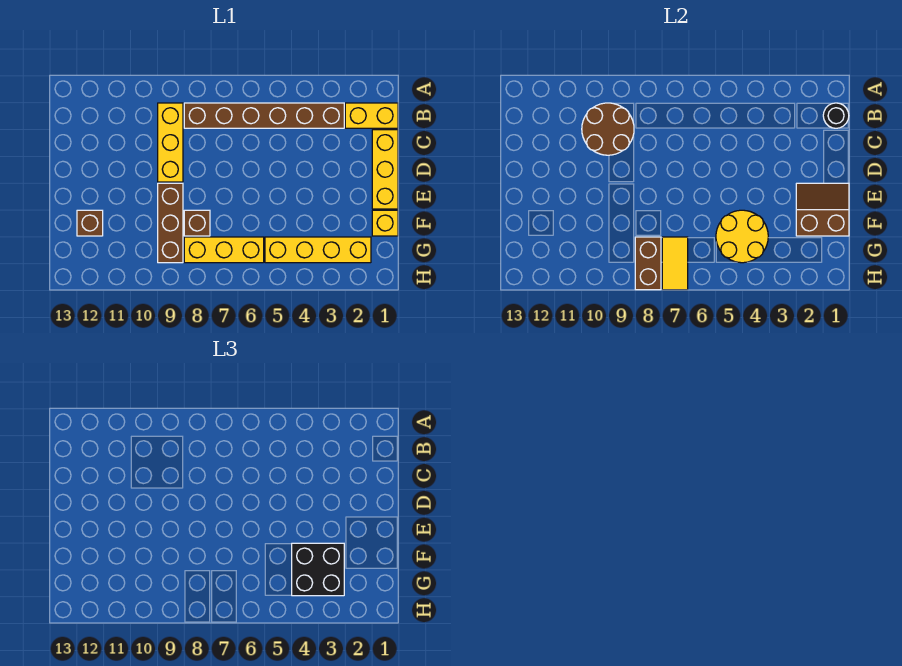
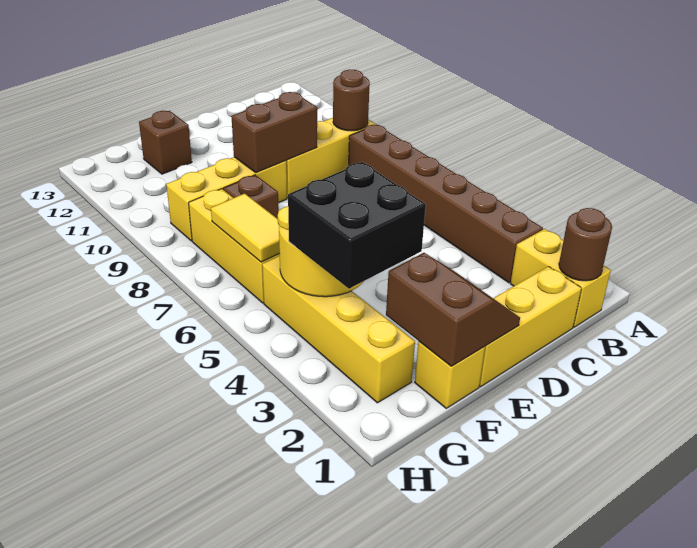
black 1x1 round brick [823,103,849,128] -> brown 1x1 round brick [559,208,612,281]
brown 2x2 round brick [582,103,634,155] -> brown 1x1 round brick [333,70,370,131]
brown 1x3 brick [158,183,183,263] -> yellow 1x3 brick [166,157,287,241]
yellow 1x2 tile [662,237,688,290] -> yellow 1x2 tile turned to [211,193,280,262]
brown 1x2 brick [635,237,661,290] -> brown 1x2 brick moved to [231,92,317,173]

